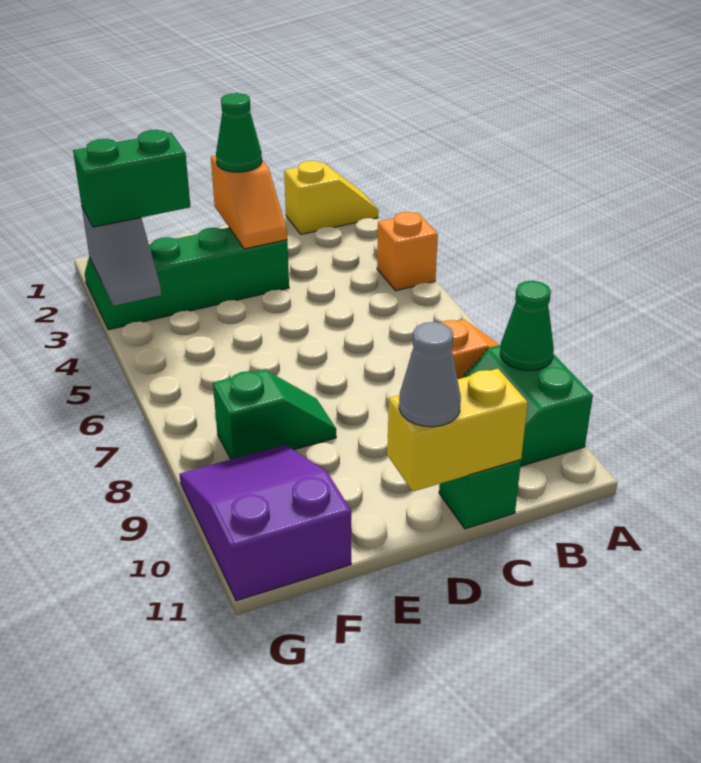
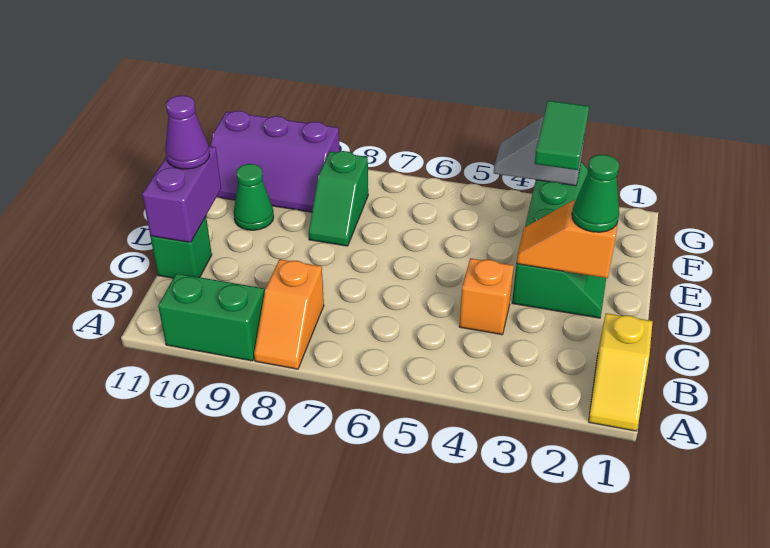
orange 1x1 brick [377,212,438,291] -> orange 1x1 brick moved to [459,258,514,335]
green 1x1 cone [500,281,554,371] -> green 1x1 cone moved to [234,164,274,230]
yellow 1x2 brick [387,369,528,492] -> purple 1x2 brick [142,146,221,242]
grey 1x1 cone [399,322,461,427] -> purple 1x1 cone [165,95,210,169]
green 1x2 brick [73,130,190,227] -> green 1x2 tile [535,101,589,170]
purple 2x3 slope [179,445,351,601] -> purple 2x3 slope turned to [211,111,339,212]

